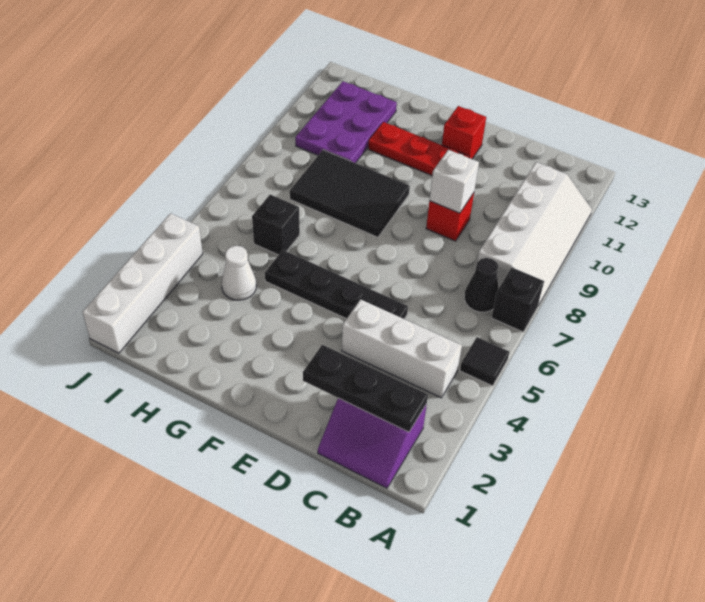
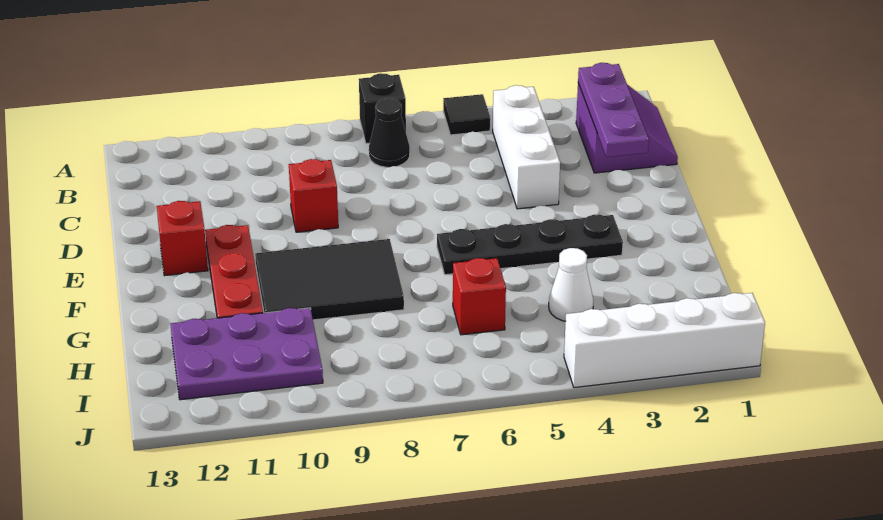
white 2x4 slope [475,162,592,306] -> none
black 1x3 plate [303,345,428,432] -> purple 1x3 plate [578,63,649,157]
black 1x4 plate [265,250,408,319] -> black 1x4 plate turned to [437,214,623,275]
white 1x1 brick [429,150,479,213] -> none
black 2x3 tile [290,150,410,237] -> black 2x3 tile turned to [255,239,404,320]
black 1x1 brick [252,194,300,255] -> red 1x1 brick [453,258,506,335]

